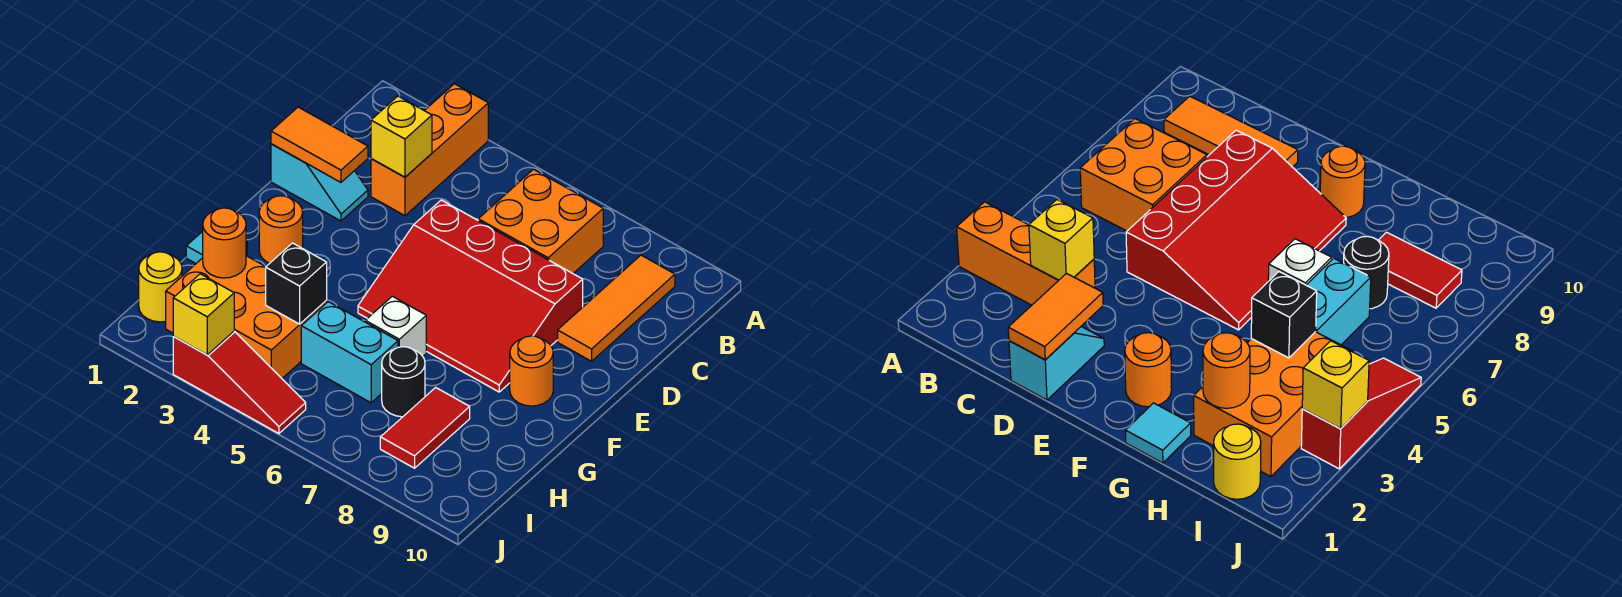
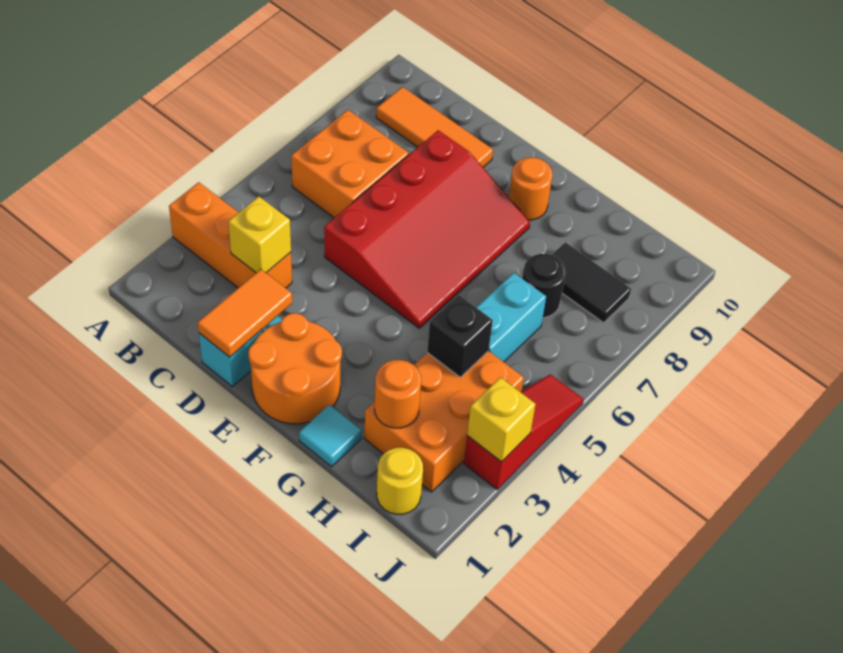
orange 1x1 round brick [259,196,303,263] -> orange 2x2 round brick [248,313,342,424]
white 1x1 brick [365,296,426,356] -> none
red 1x2 tile [380,387,470,468] -> black 1x2 tile [552,242,631,323]

